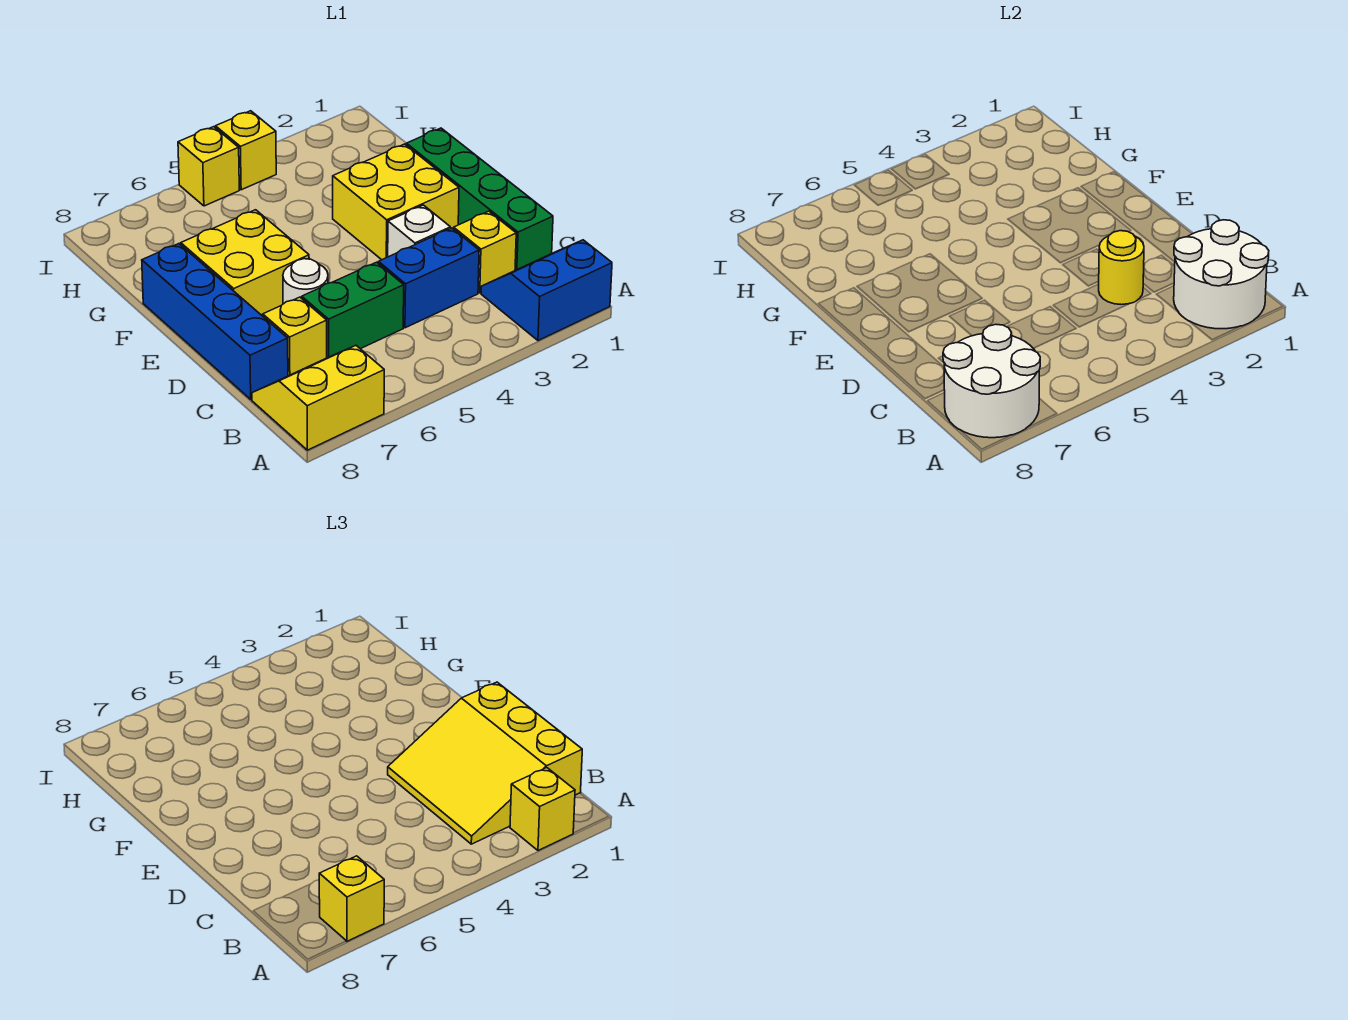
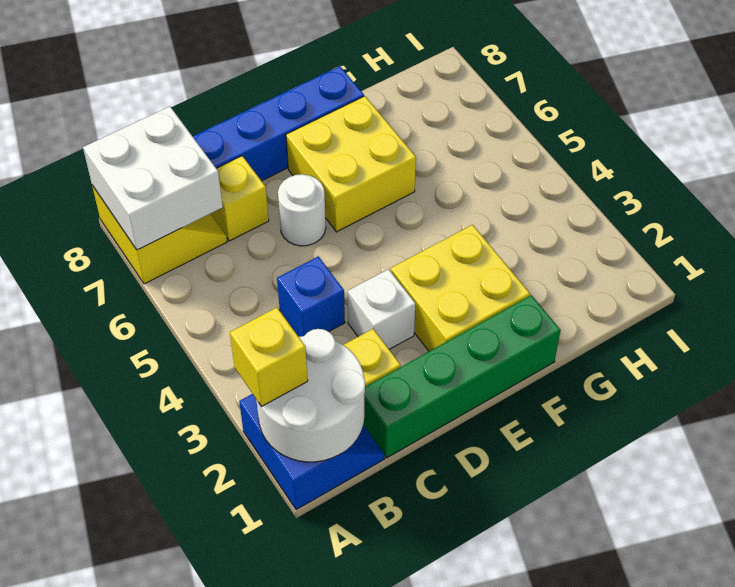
white 2x2 round brick [943,324,1040,438] -> white 2x2 brick [83,107,223,250]
yellow 1x1 brick [319,856,384,941] -> none
yellow 3x3 slope [388,682,582,844] -> none
blue 1x2 brick [378,228,479,328] -> blue 1x1 brick [277,256,345,337]
yellow 1x1 round brick [1098,231,1144,305] -> none
green 1x2 brick [302,262,404,358] -> none
yellow 1x1 brick [216,111,276,190] -> none
yellow 1x1 brick [178,127,239,206] -> none

